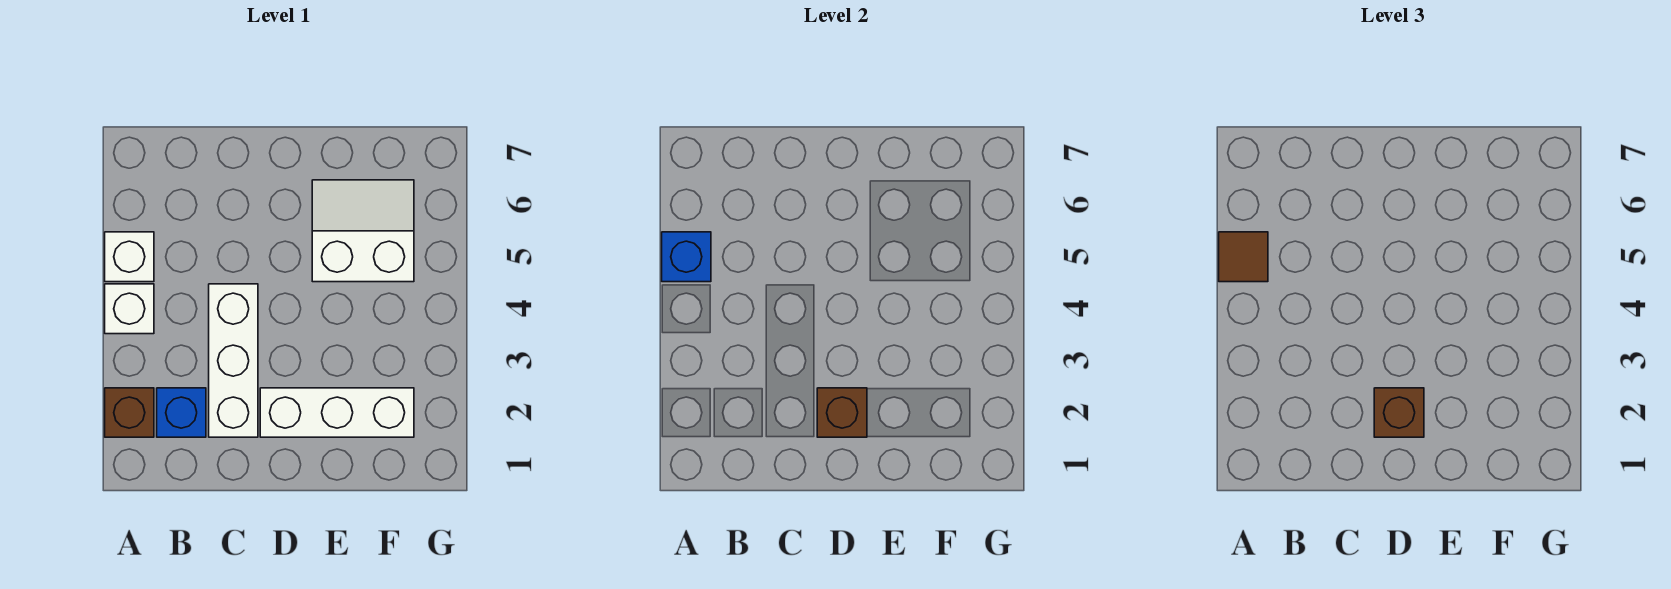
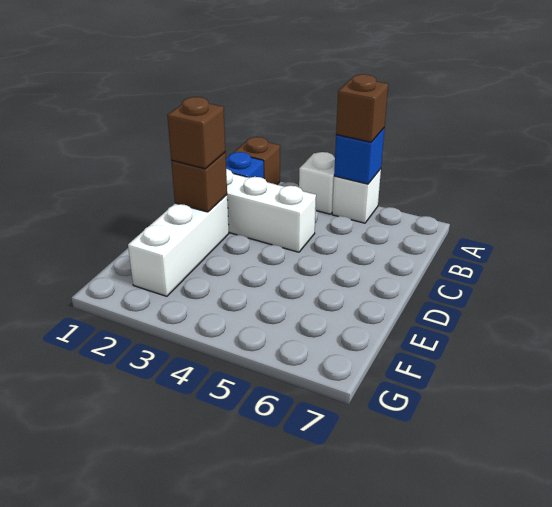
brown 1x1 tile [1219,232,1268,282] -> brown 1x1 brick [336,74,388,142]
white 2x2 slope [312,180,414,282] -> none

